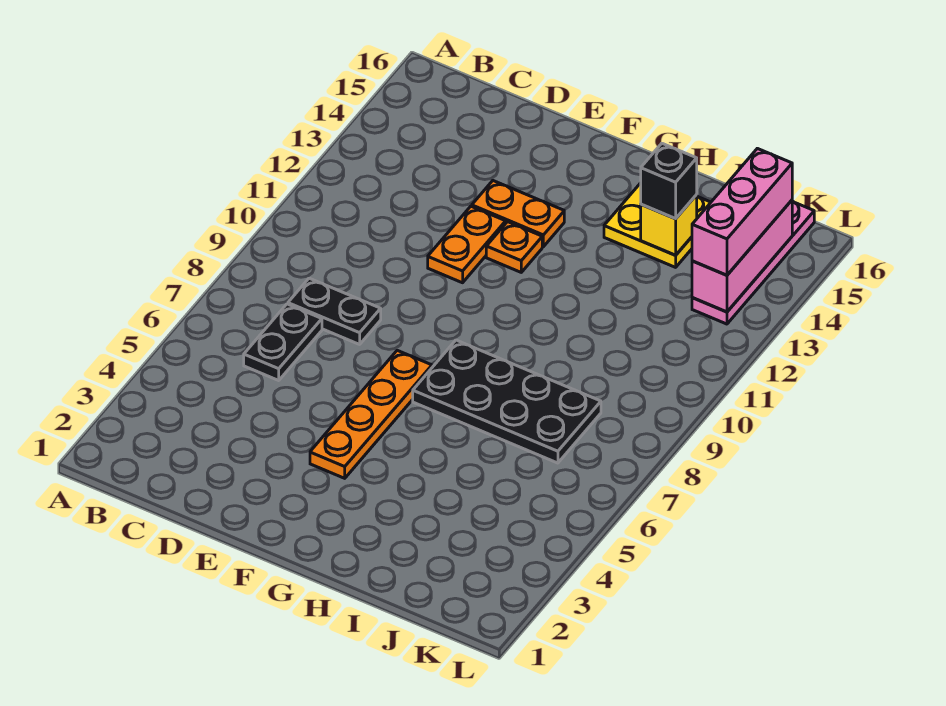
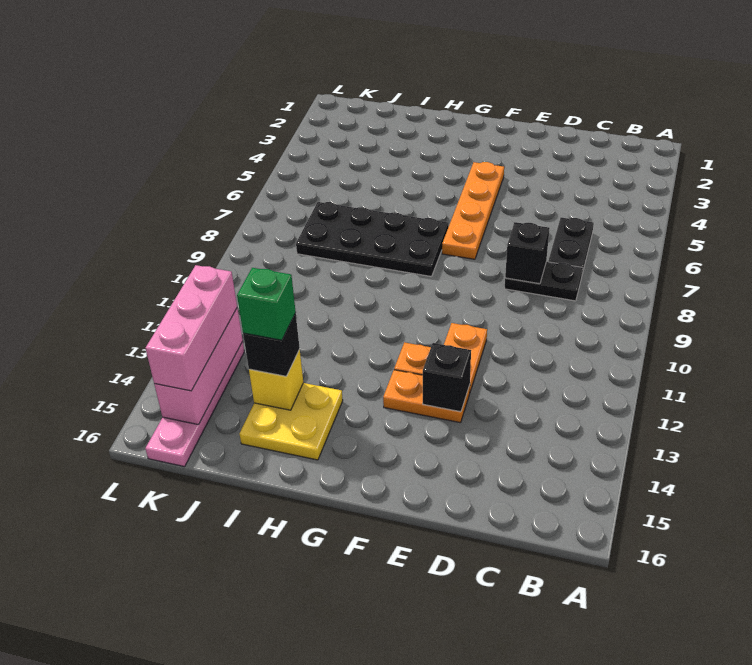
none -> black 1x1 brick [505,222,550,284]
none -> black 1x1 brick [423,343,471,412]
none -> green 1x1 brick [237,268,296,340]

